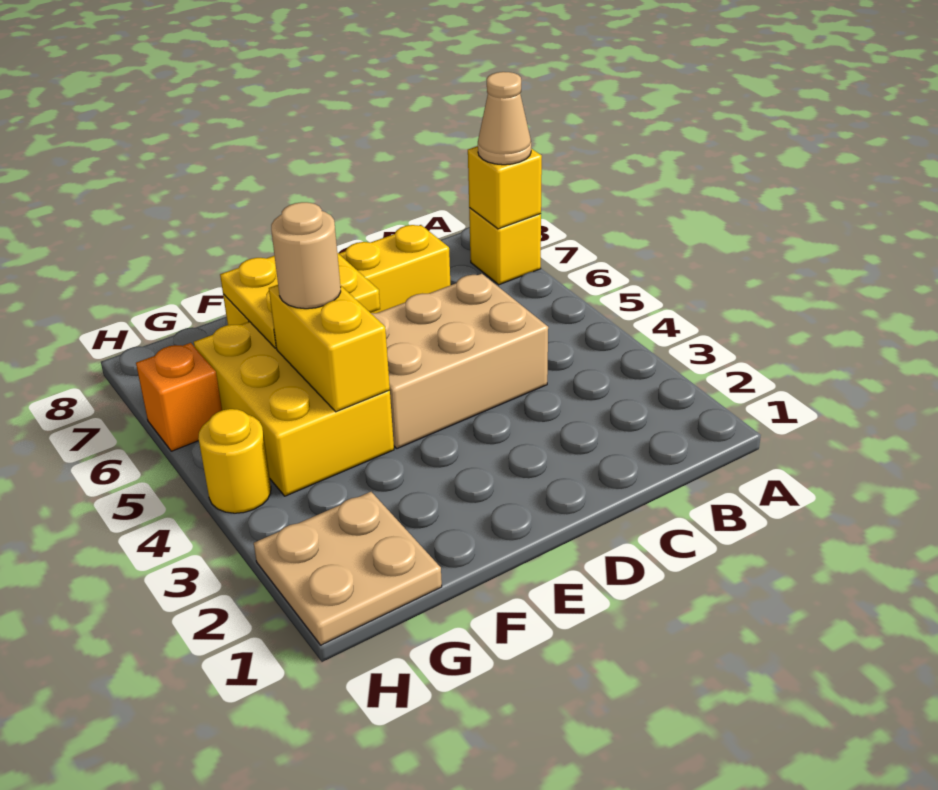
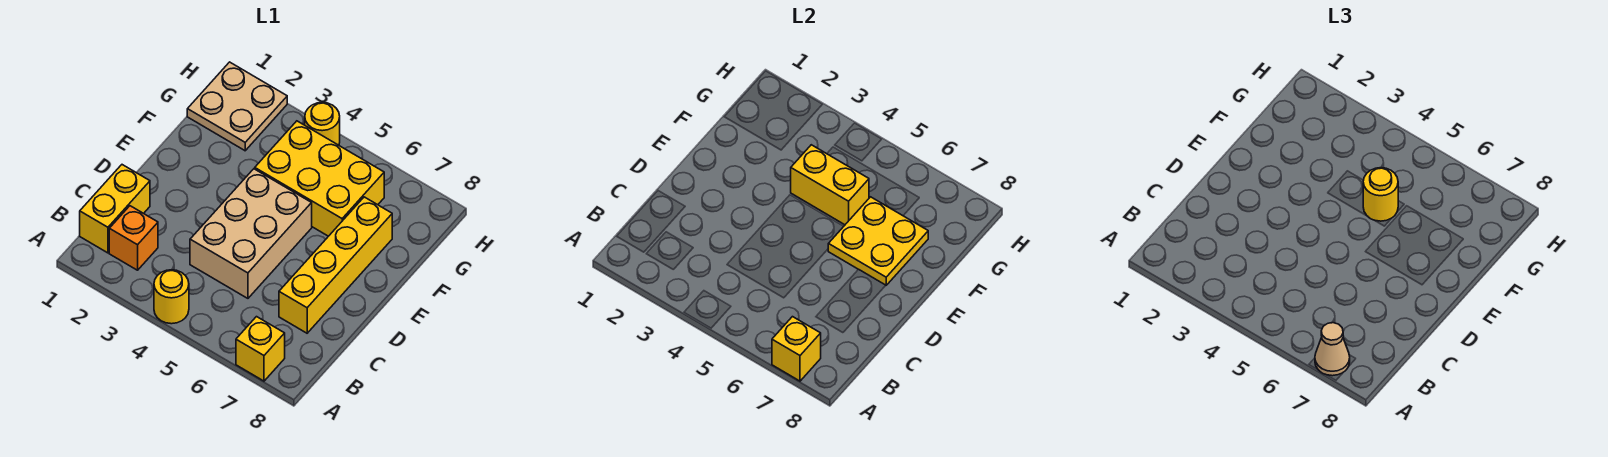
none -> yellow 1x1 round brick [154,270,189,324]
none -> yellow 1x2 brick [80,165,150,253]
tan 1x1 round brick [271,202,341,309] -> yellow 1x1 round brick [1363,168,1398,221]
orange 1x1 brick [136,343,222,451] -> orange 1x1 brick moved to [109,206,158,270]

